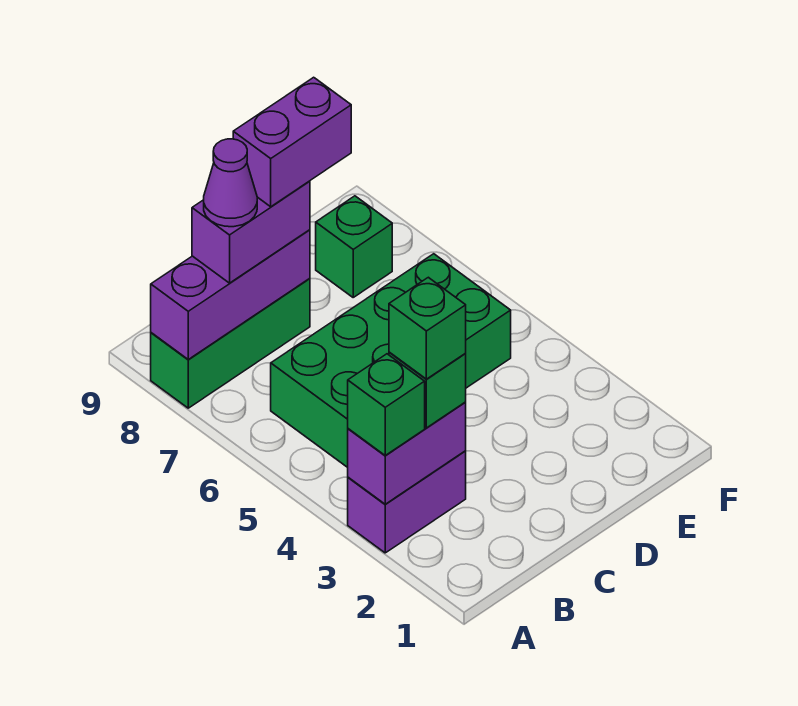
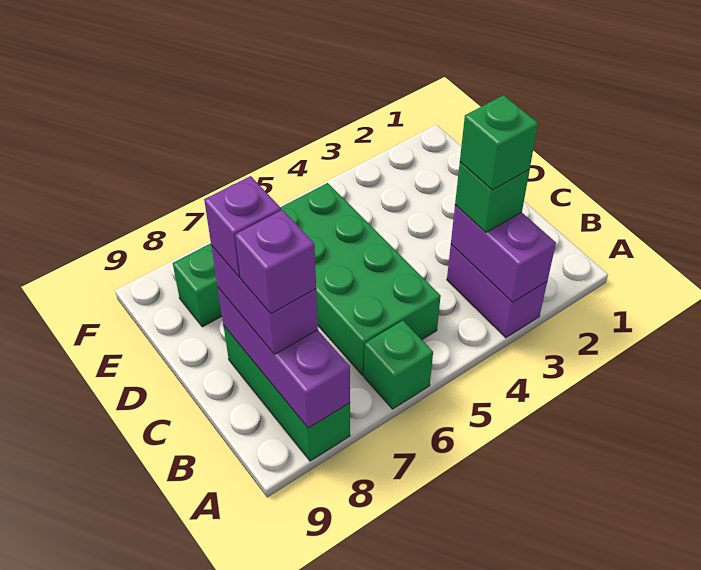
green 1x1 brick [348,354,425,455] -> green 1x1 brick moved to [364,321,433,409]
purple 1x1 cone [204,139,257,227] -> purple 1x1 brick [235,210,316,314]
purple 1x2 brick [233,77,351,207] -> purple 1x1 brick [204,176,281,277]

